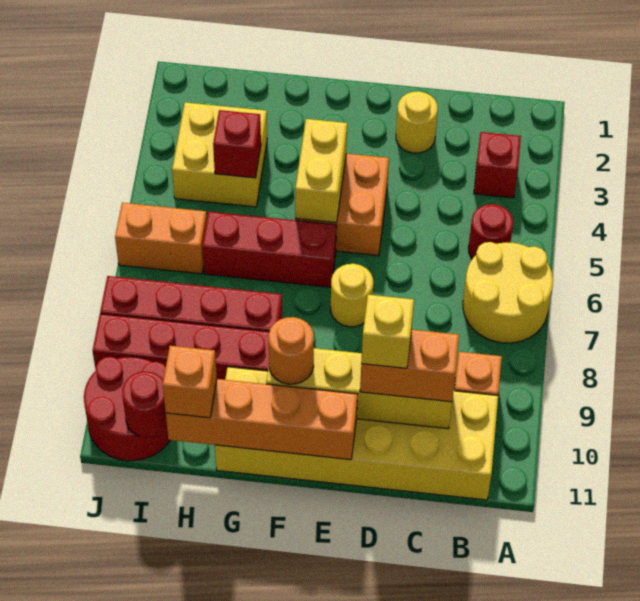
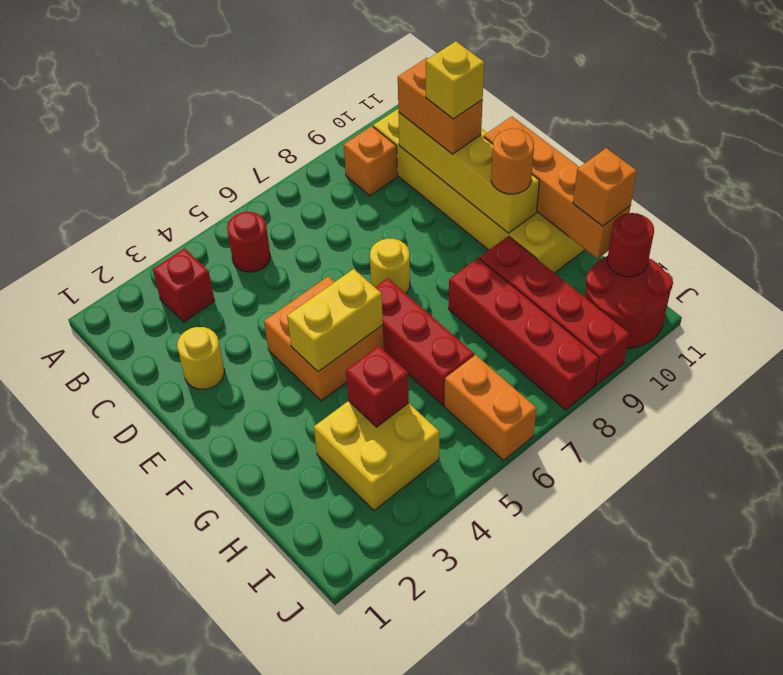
yellow 2x2 round brick [463,242,553,343] -> none

